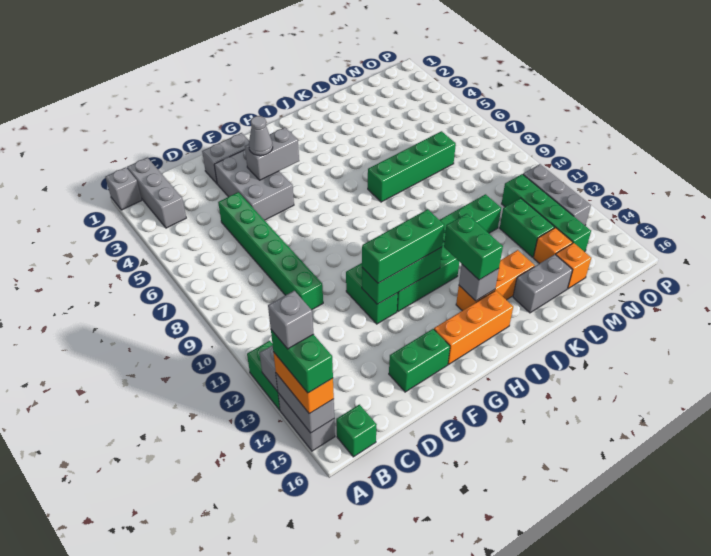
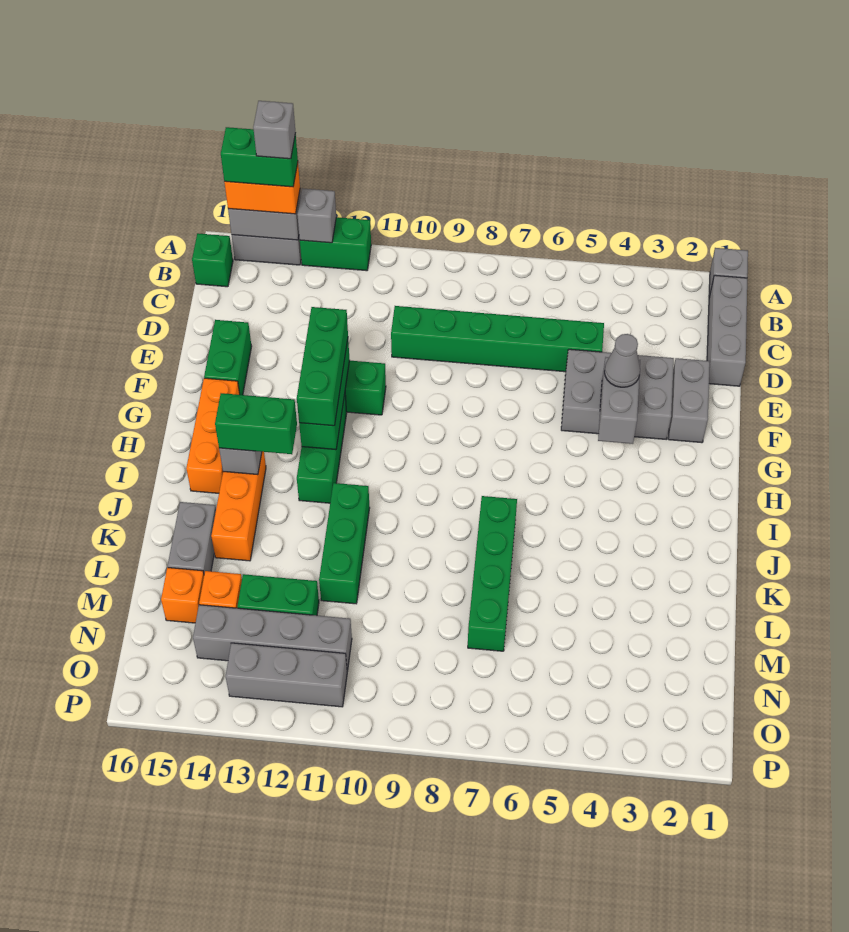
grey 1x3 brick [127,158,186,228] -> grey 1x3 brick turned to [707,275,747,386]
green 1x4 brick [502,174,591,252] -> grey 1x4 brick [193,605,352,671]

